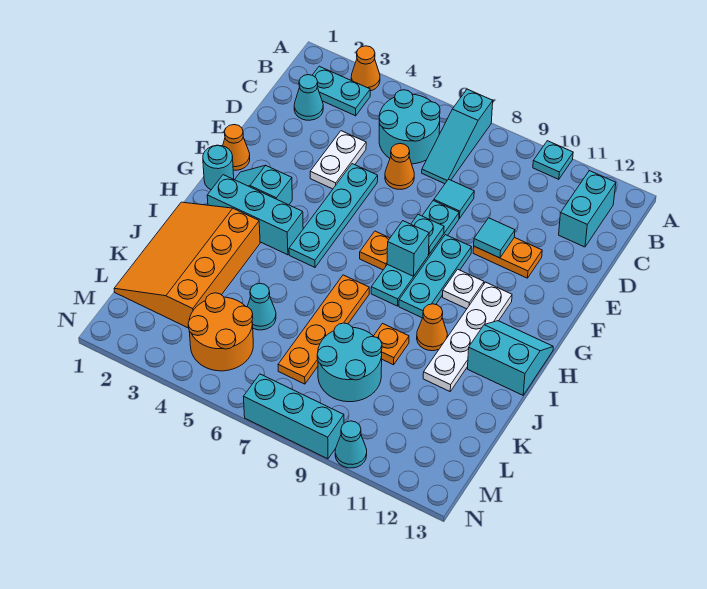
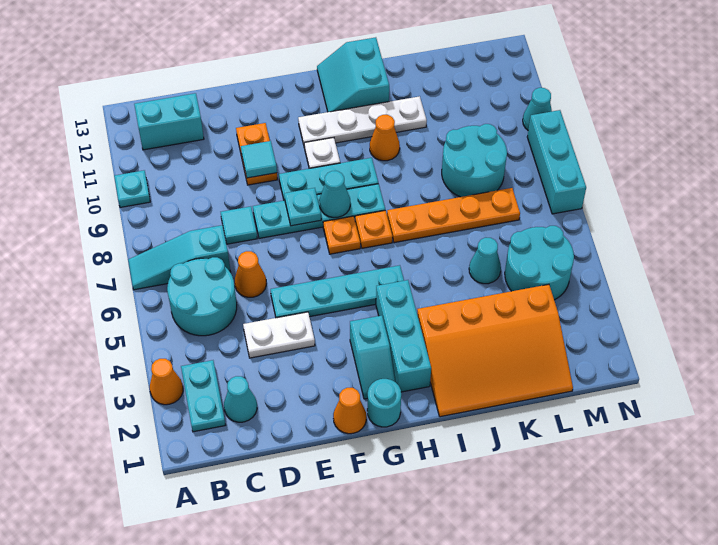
cyan 1x3 slope [422,89,493,184] -> cyan 1x3 slope turned to [128,225,230,290]
cyan 1x1 brick [387,221,429,276] -> cyan 1x1 cone [319,171,350,218]
orange 1x1 plate [374,324,409,365] -> orange 1x1 plate moved to [355,211,392,248]
orange 2x2 round brick [188,293,253,371] -> cyan 2x2 round brick [505,226,574,300]

